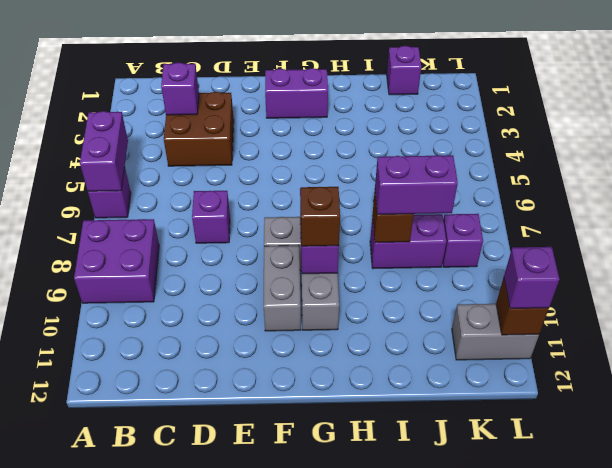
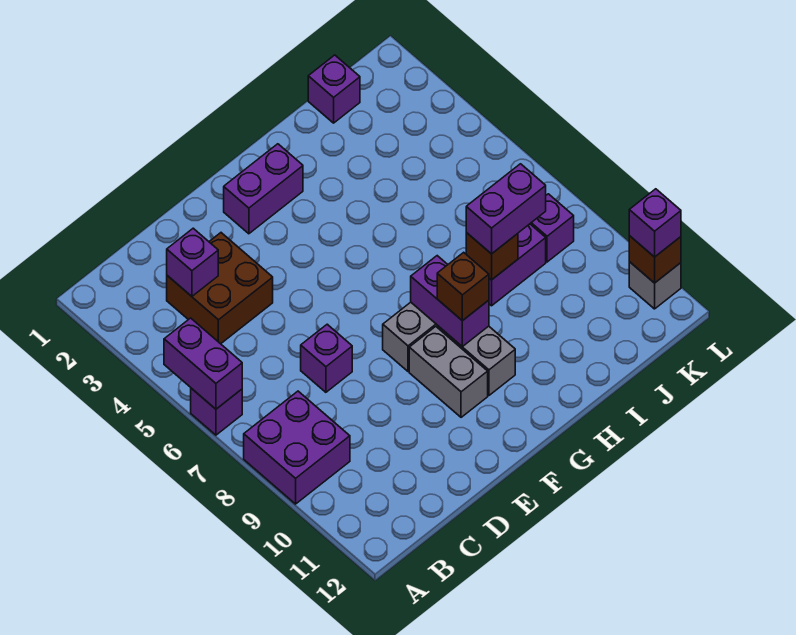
grey 1x2 brick [452,304,539,360] -> grey 1x1 brick [629,262,681,309]

